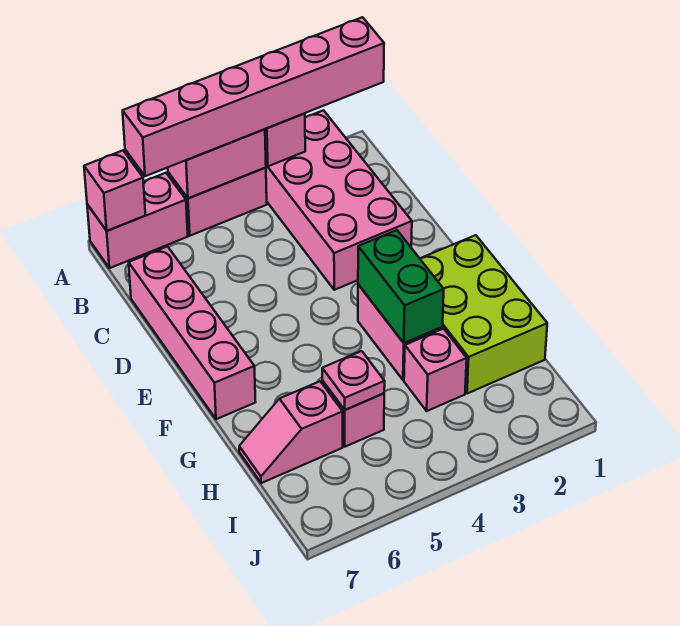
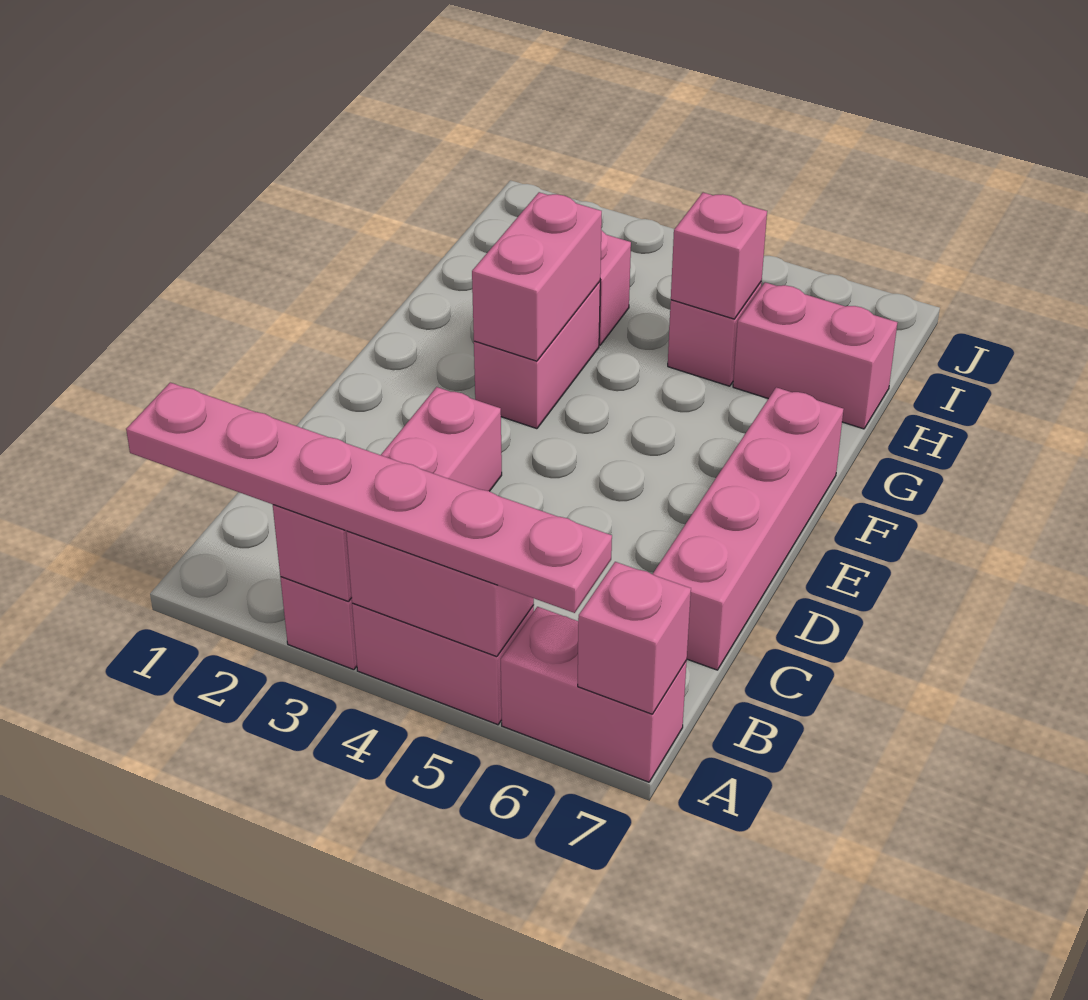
pink 1x6 brick [123,17,384,176] -> pink 1x6 plate [126,383,612,613]
pink 2x4 brick [266,110,412,290] -> pink 1x4 brick [280,387,502,670]
lime 2x3 brick [420,235,547,394] -> none
green 1x2 brick [358,230,444,343] -> pink 1x2 brick [472,192,602,361]
pink 1x1 plate [322,351,385,410] -> pink 1x1 brick [671,193,767,319]
pink 1x2 slope [239,381,343,483] -> pink 1x2 brick [733,282,897,429]

